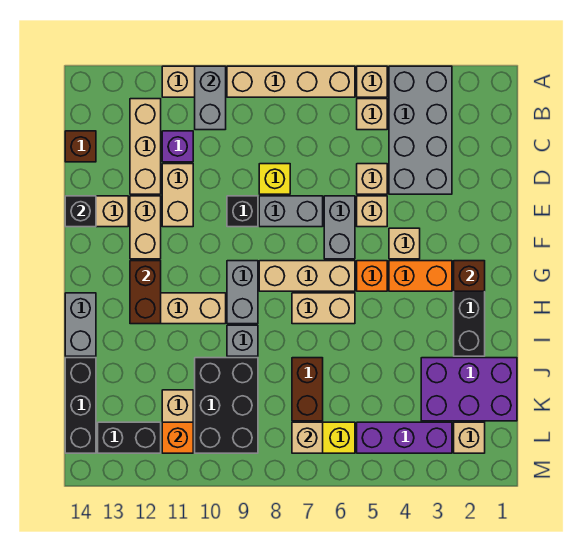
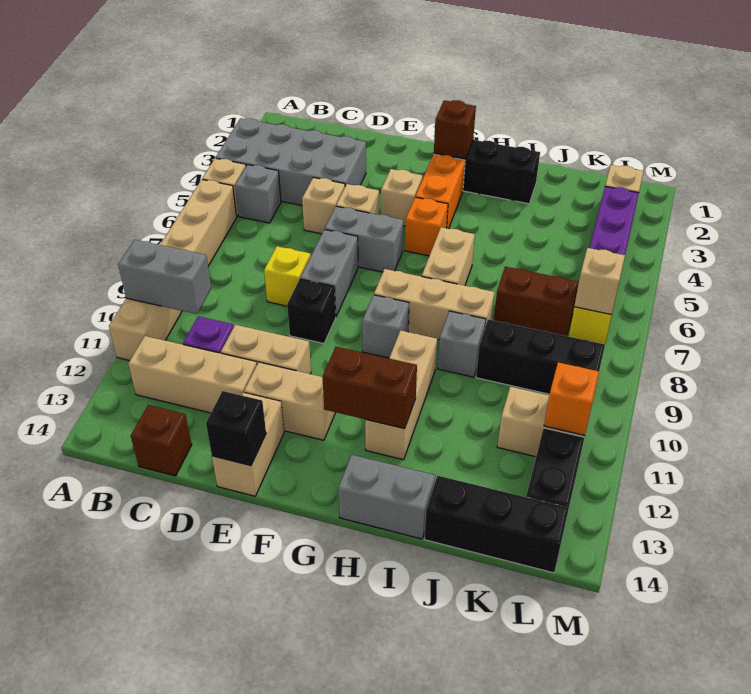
tan 1x1 brick [357,99,387,130] -> grey 1x1 brick [235,165,281,223]
tan 1x3 brick [259,261,355,291] -> tan 1x3 brick turned to [374,269,495,340]
grey 1x2 brick [227,261,258,324] -> grey 1x1 brick [362,295,409,358]
purple 2x3 brick [421,358,517,421] -> none
black 2x3 brick [195,358,258,453] -> black 1x3 brick [476,319,605,394]

